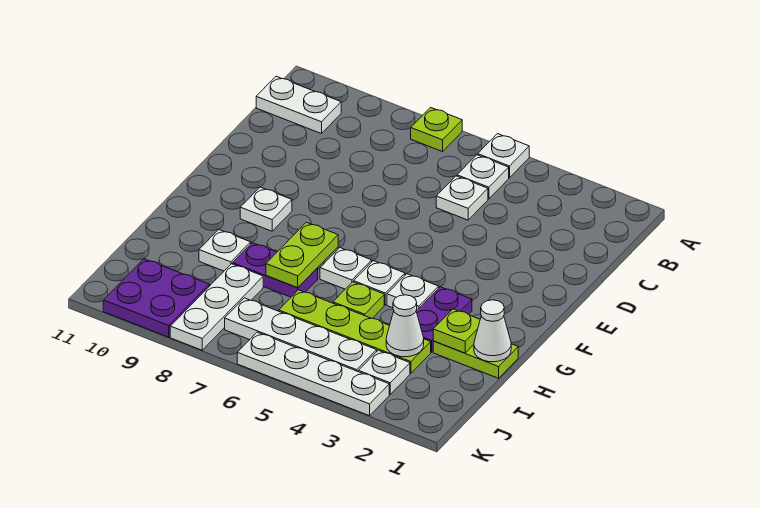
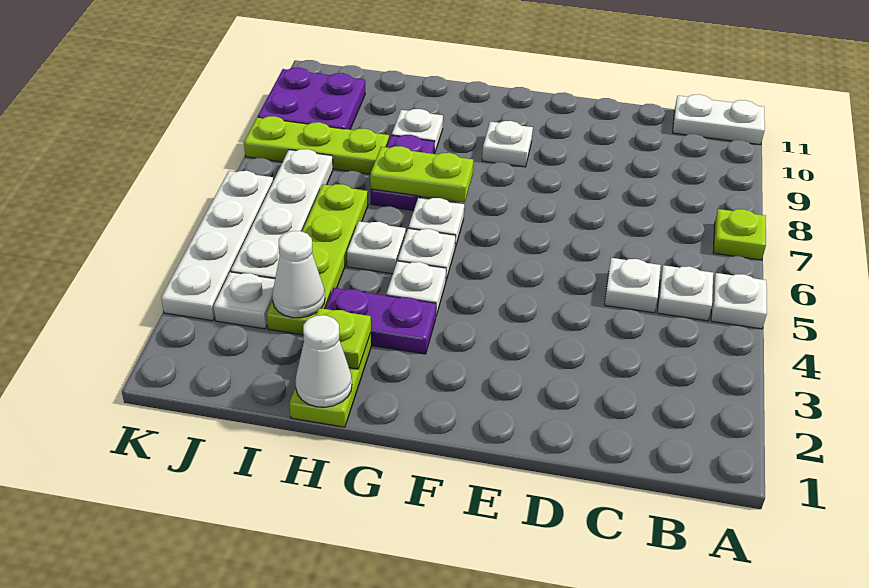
white 1x2 plate [256,76,341,134] -> white 1x2 plate turned to [673,94,765,145]
lime 1x1 plate [333,282,384,318] -> white 1x1 plate [347,221,406,274]
white 1x3 plate [170,264,263,350] -> lime 1x3 plate [244,116,389,174]

